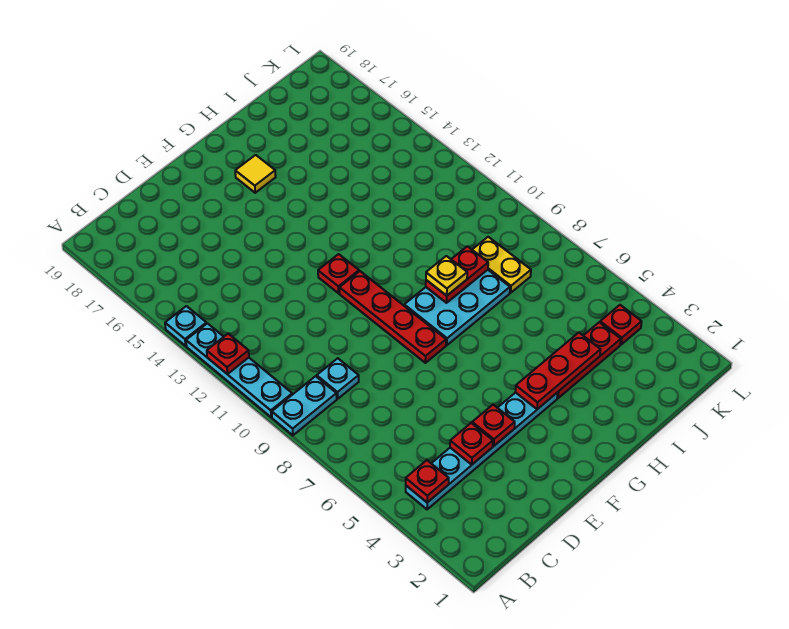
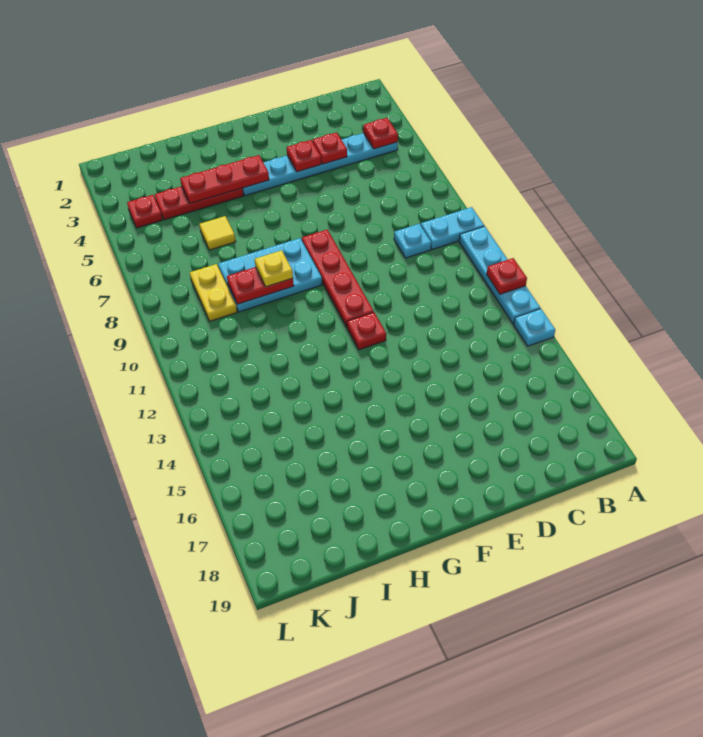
yellow 1x1 tile [235,155,276,193] -> yellow 1x1 tile moved to [200,216,236,250]

